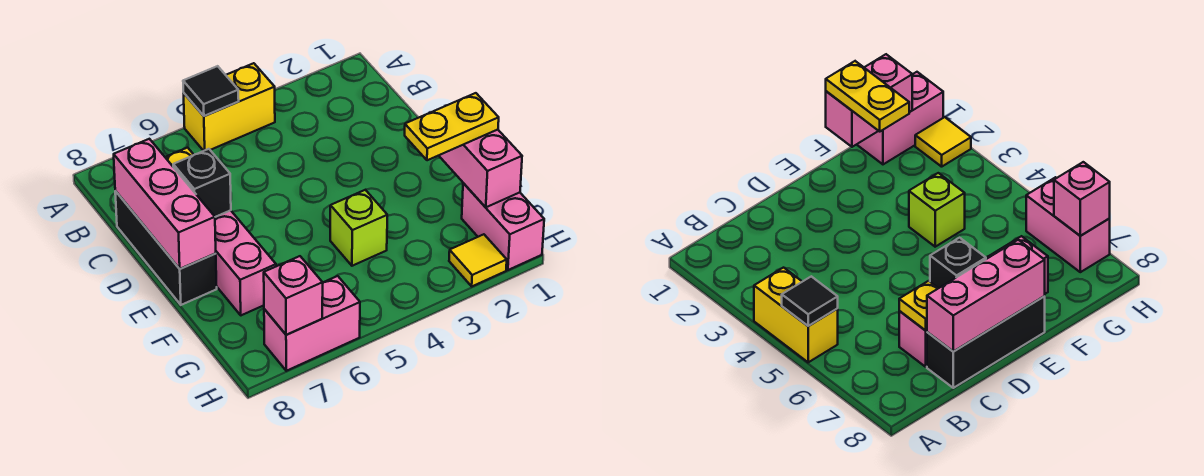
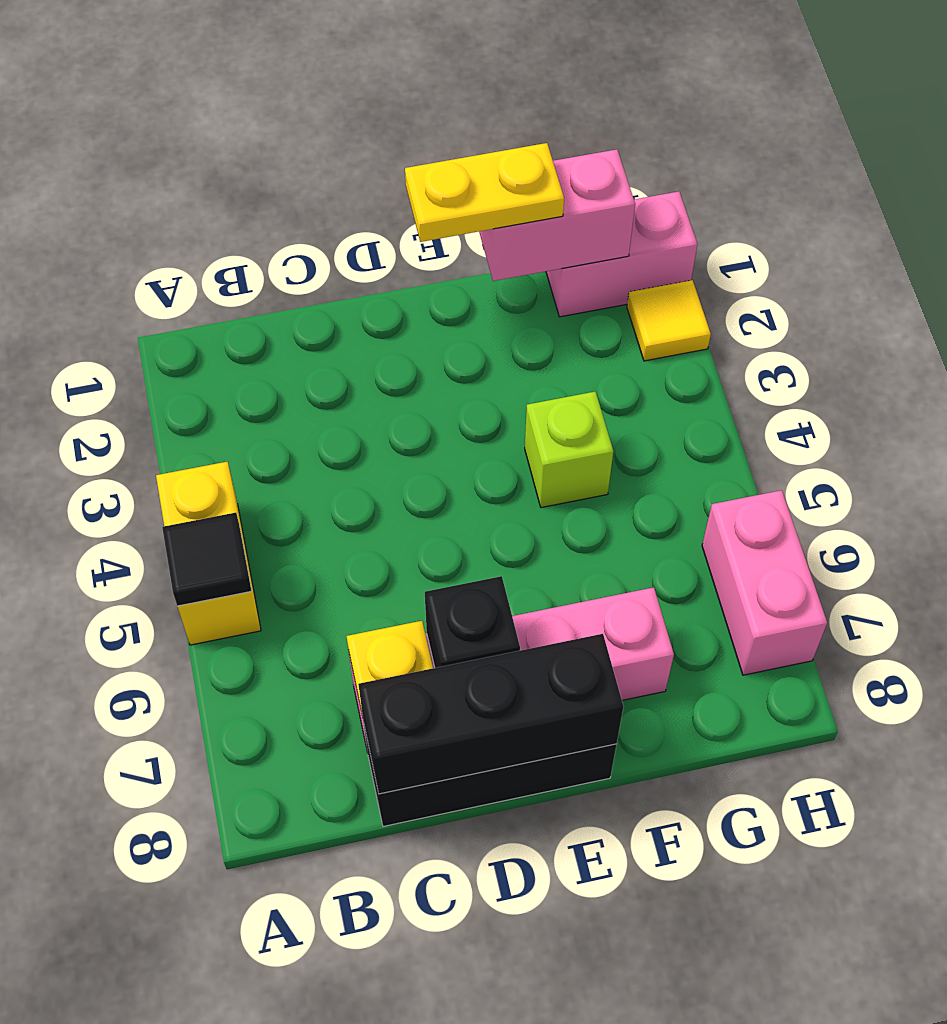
pink 1x3 brick [114,139,216,269] -> black 1x3 brick [358,634,623,794]
yellow 1x2 plate [405,93,499,160] -> yellow 1x2 plate turned to [405,143,564,242]
pink 1x1 brick [264,256,323,335] -> none

